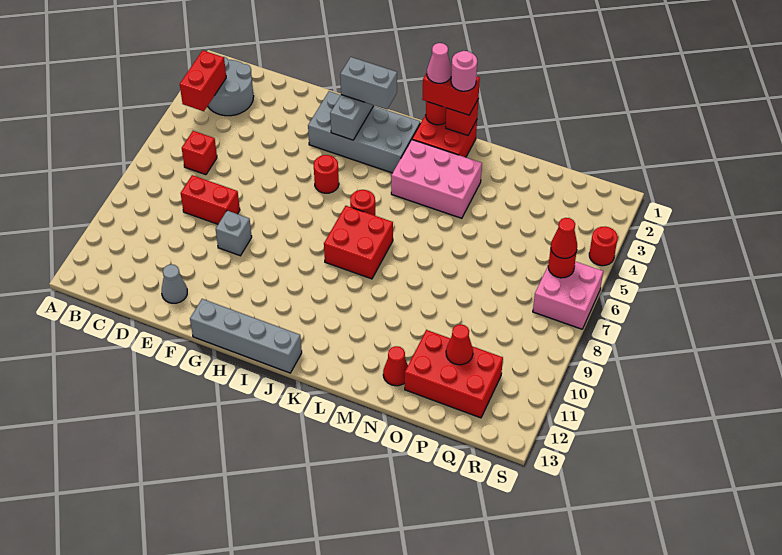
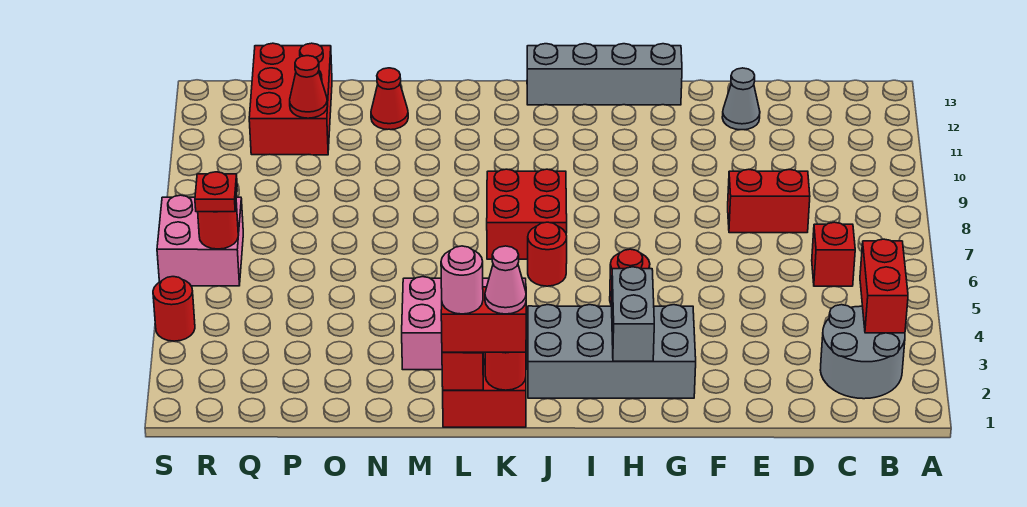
grey 1x1 brick [216,211,252,256] -> none
grey 1x2 brick [340,57,397,109] -> none
red 2x3 brick [405,330,503,418] -> red 2x3 brick turned to [249,43,332,155]
red 1x1 cone [551,218,577,258] -> red 1x1 plate [195,172,237,212]

